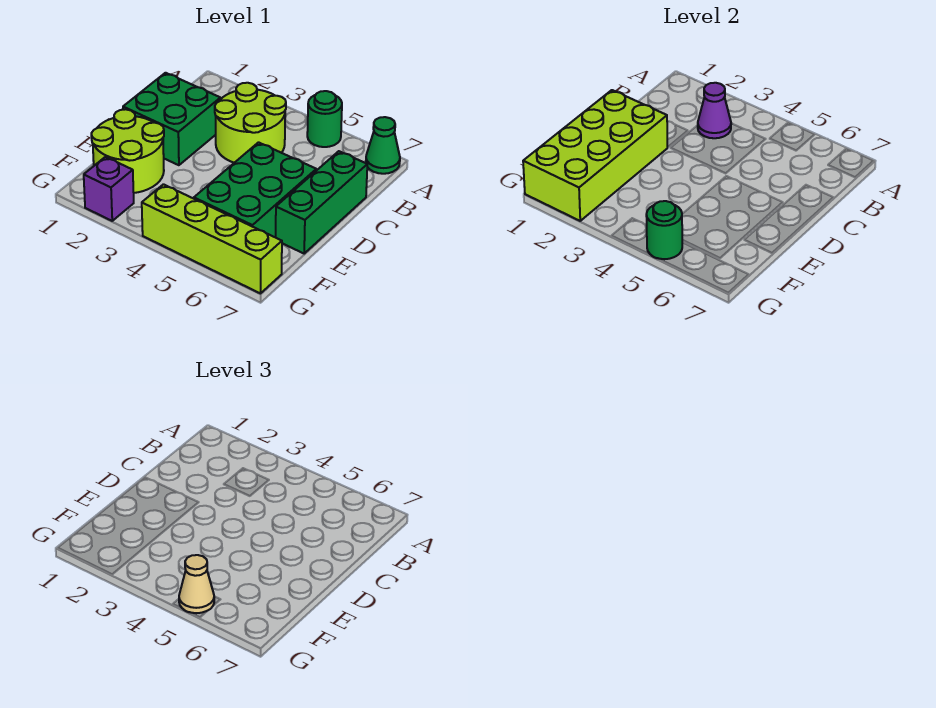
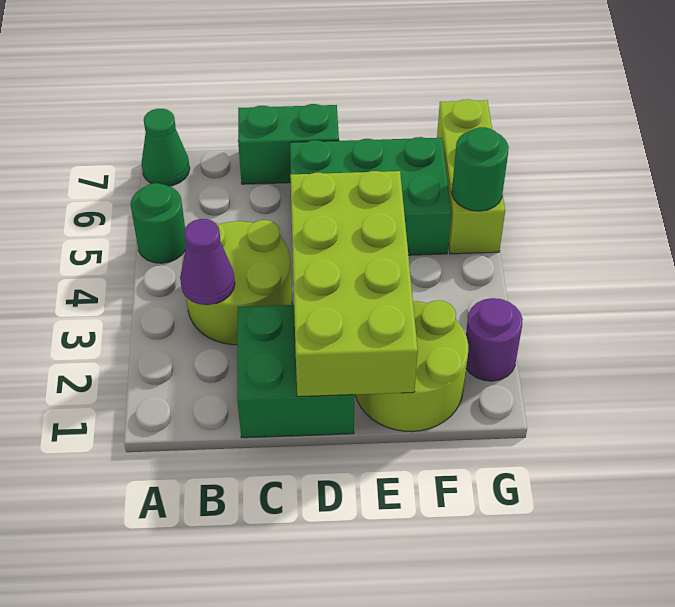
green 1x3 brick [276,151,367,253] -> green 1x2 brick [238,104,339,184]
lime 2x4 brick [523,90,667,221] -> lime 2x4 brick turned to [290,171,418,397]
purple 1x1 brick [84,157,134,221] -> purple 1x1 round brick [466,298,523,381]
lime 1x4 brick [142,184,282,293] -> lime 1x3 brick [437,99,505,254]
tan 1x1 cone [179,555,214,613] -> none

